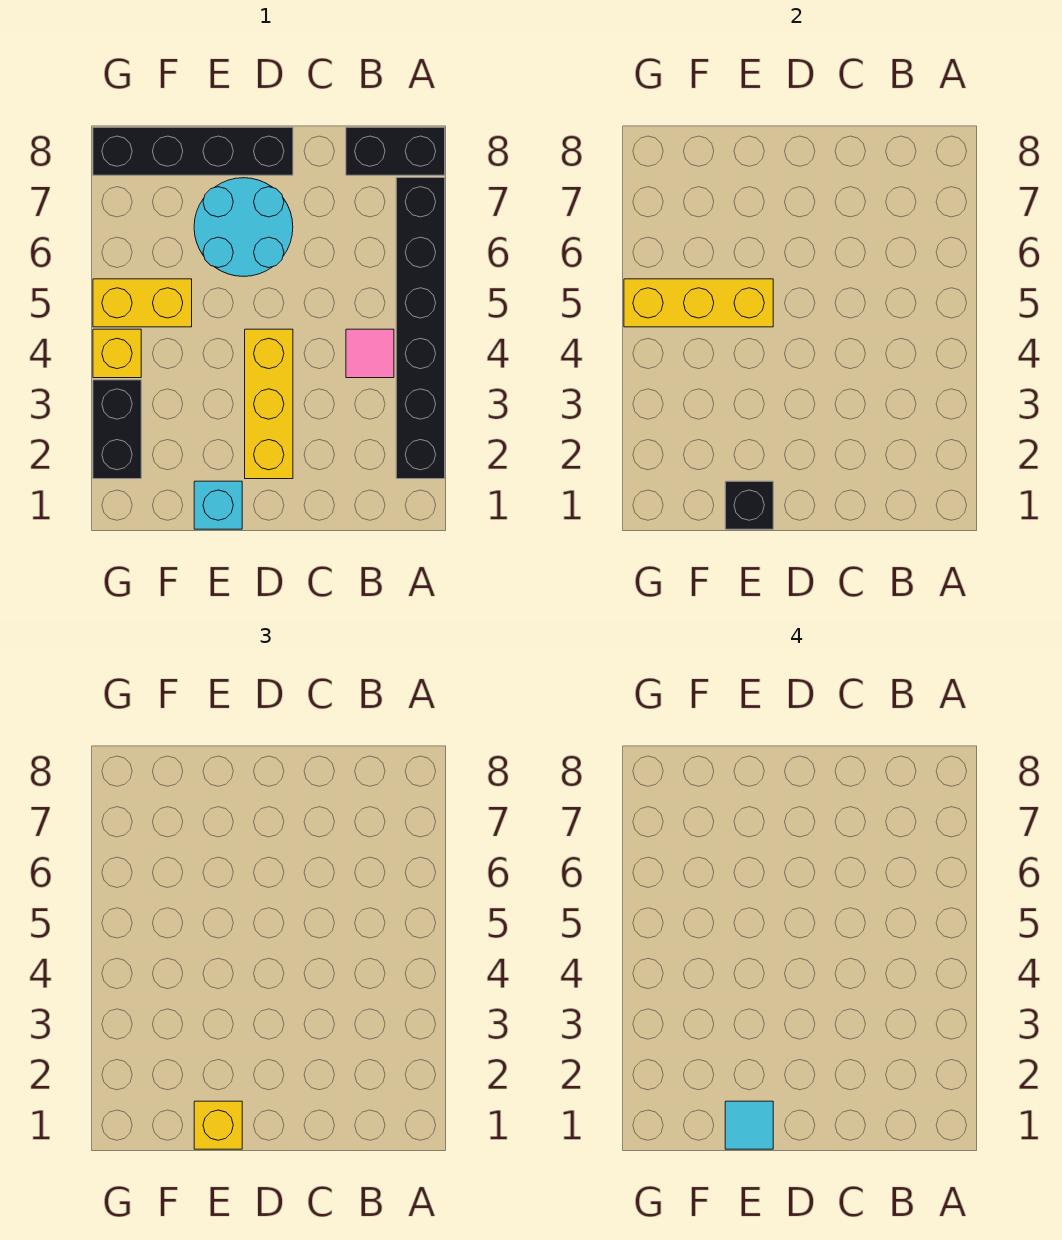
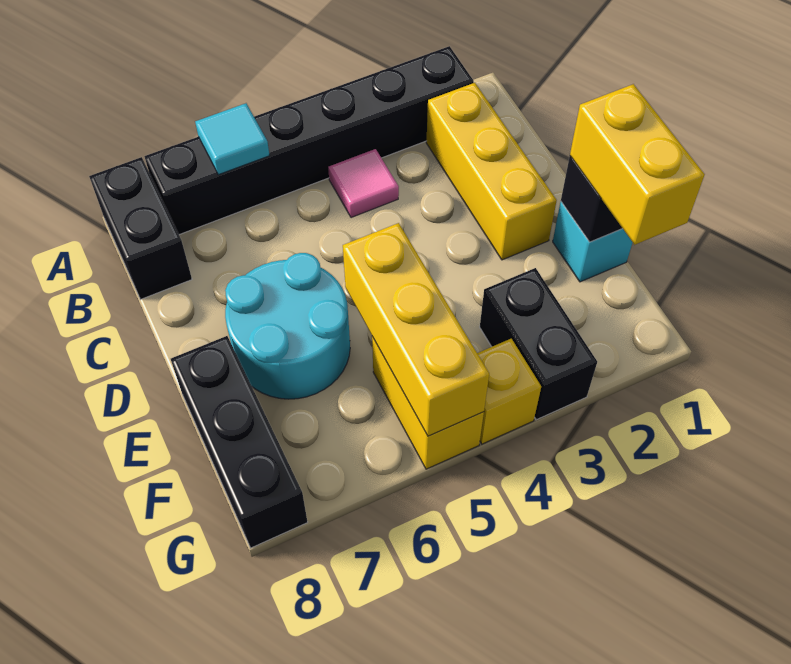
yellow 1x3 brick [245,329,293,479] -> yellow 1x3 brick turned to [426,83,557,260]
black 1x4 brick [93,127,293,175] -> black 1x3 brick [171,336,308,548]
yellow 1x1 brick [194,1101,242,1149] -> yellow 1x2 brick [570,84,705,245]
cyan 1x1 tile [725,1101,773,1149] -> cyan 1x1 tile moved to [195,103,269,175]
black 1x2 brick [93,380,141,479] -> black 1x2 brick turned to [480,268,597,420]

